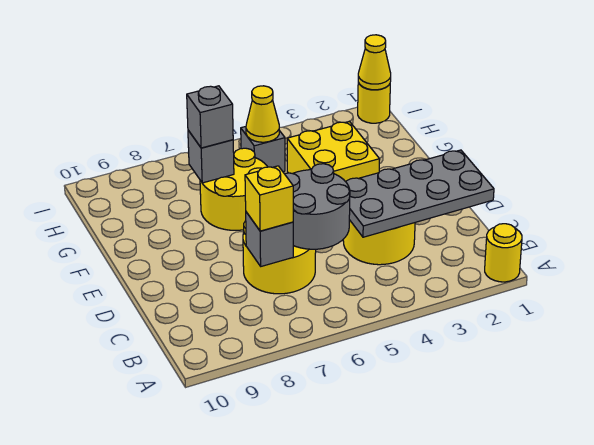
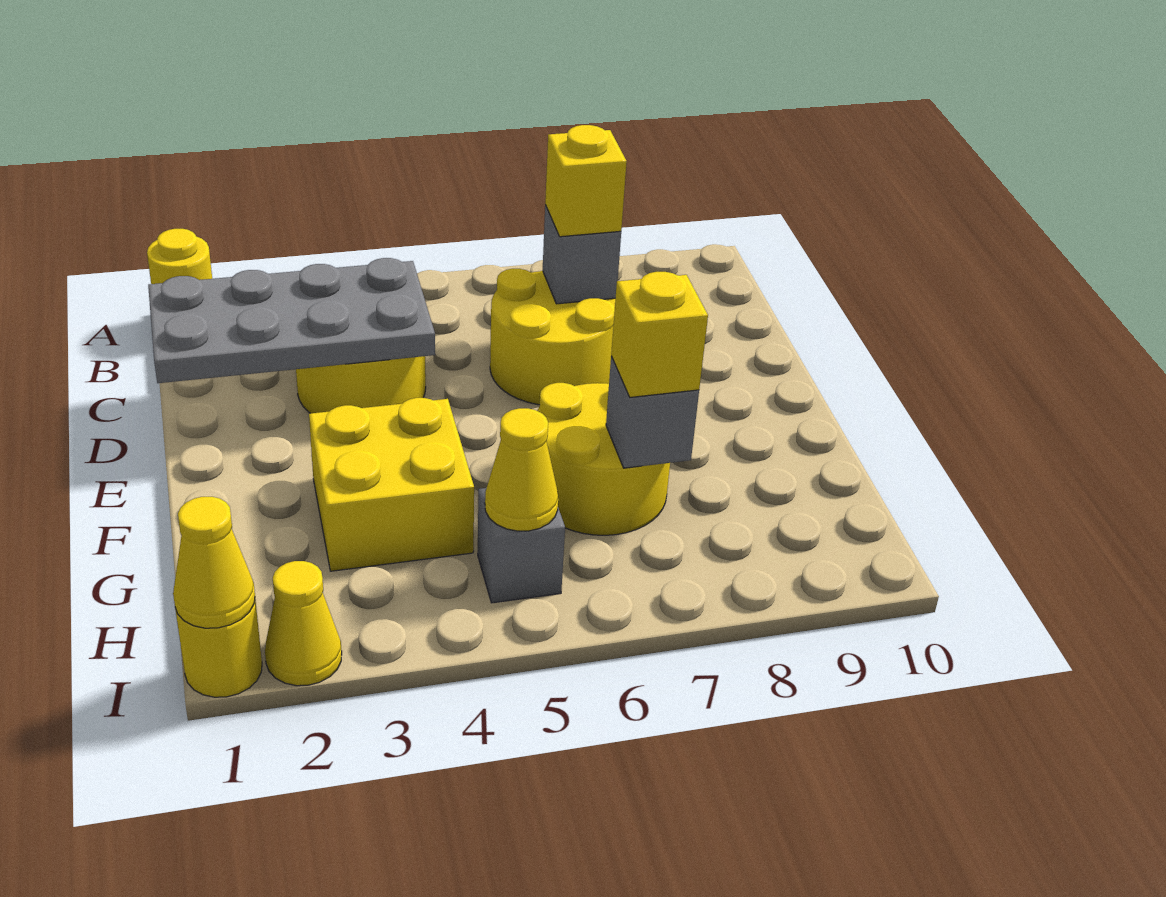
grey 2x2 round brick [284,164,350,249] -> none
grey 1x1 brick [187,86,233,148] -> yellow 1x1 brick [611,272,708,397]
none -> yellow 1x1 cone [265,561,342,686]

